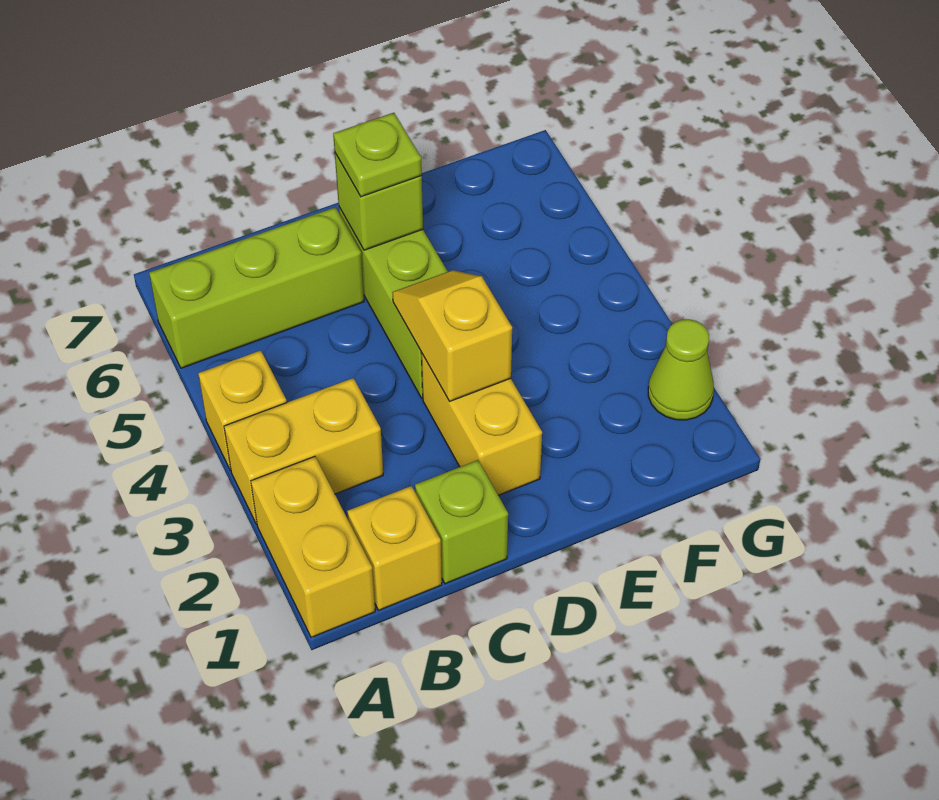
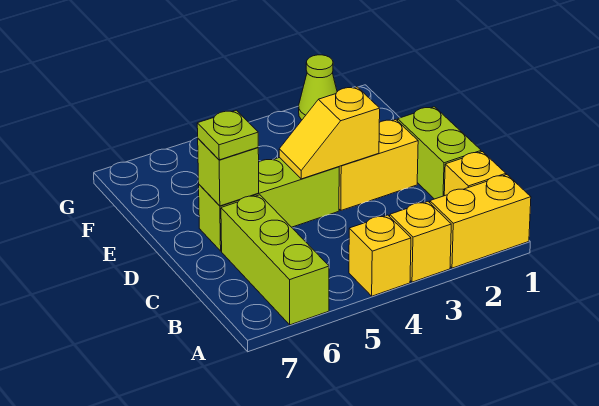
yellow 1x2 brick [224,378,383,524] -> yellow 1x1 brick [390,202,451,282]
lime 1x1 brick [415,460,508,584] -> lime 1x2 brick [398,107,481,199]

